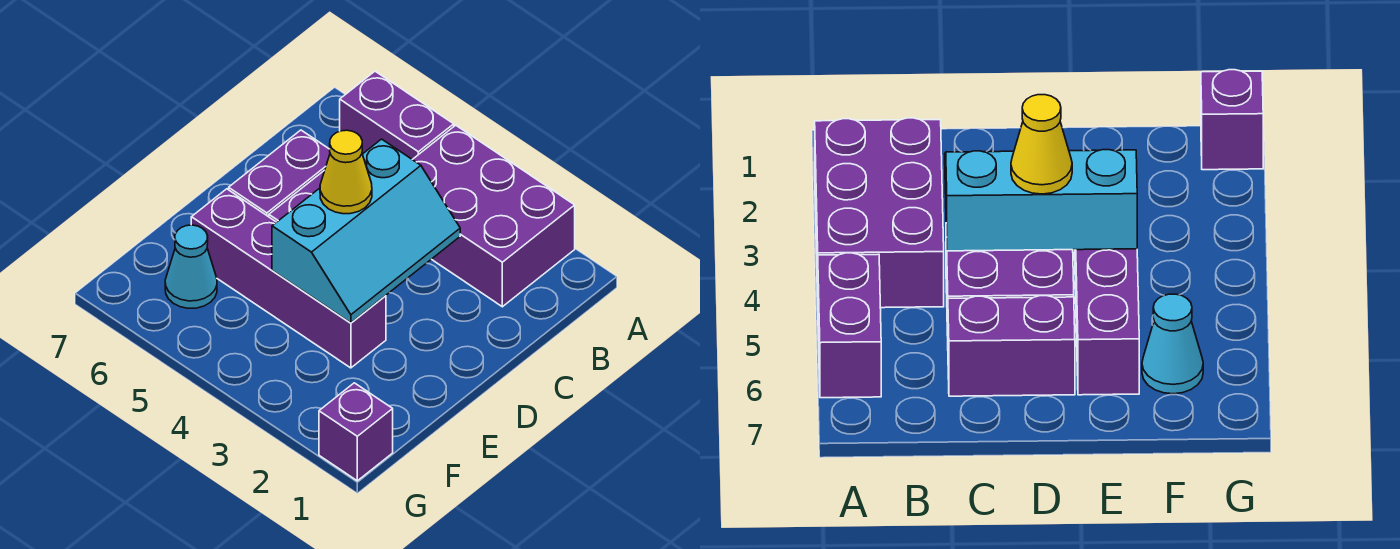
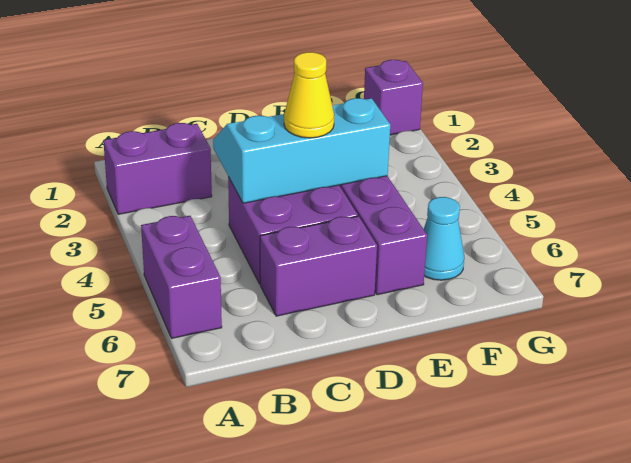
purple 2x3 brick [413,125,575,307] -> purple 1x2 brick [103,123,212,214]

